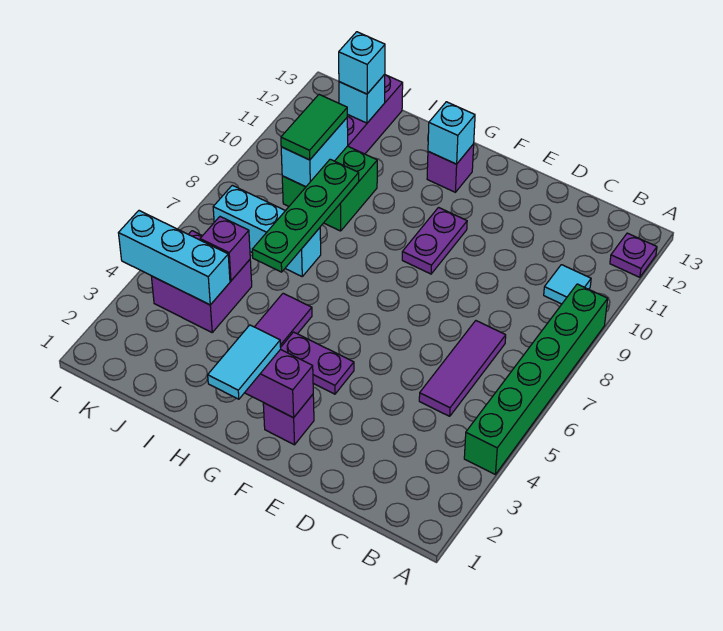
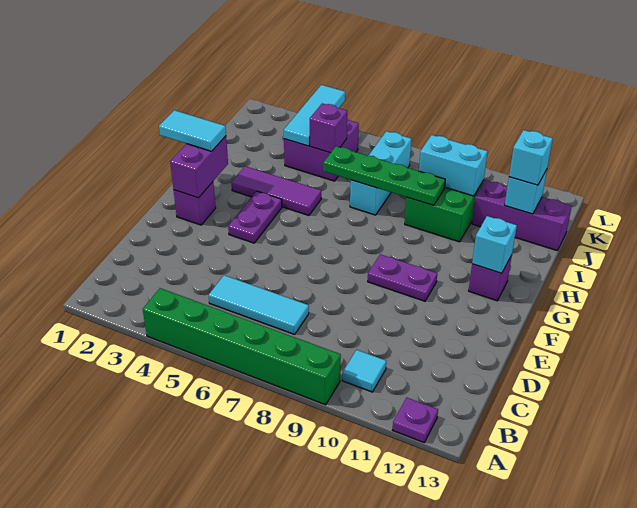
purple 1x3 tile [419,321,506,416] -> cyan 1x3 tile [209,275,309,334]
cyan 1x3 brick [119,211,230,305] -> cyan 1x3 tile [284,85,345,146]
green 1x2 tile [281,95,347,160] -> none

